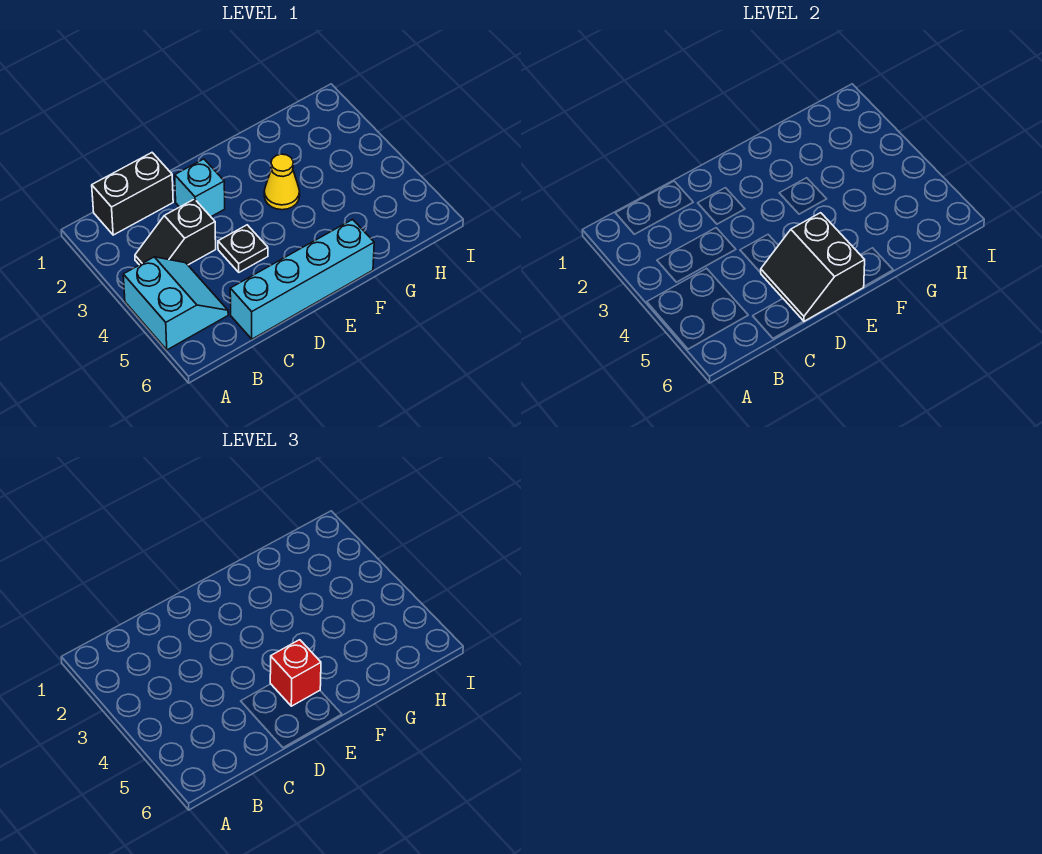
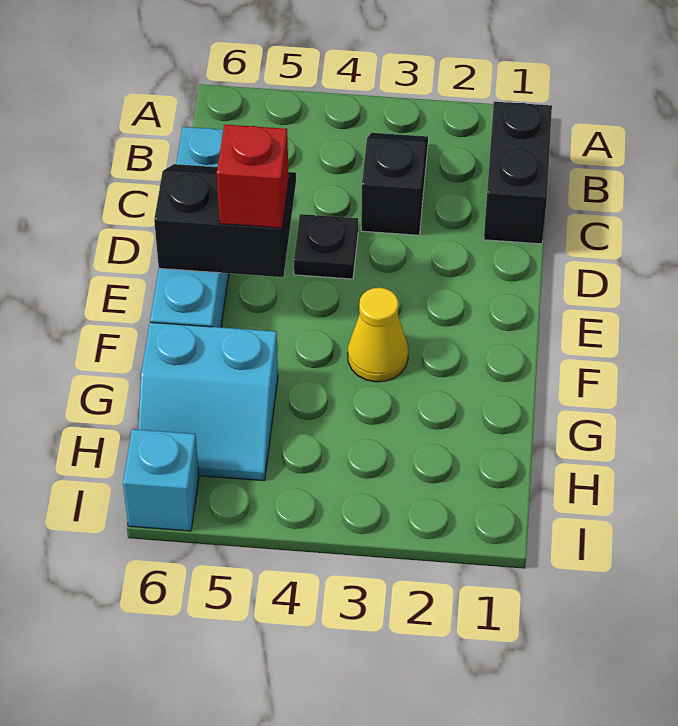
cyan 2x2 slope [123,257,228,350] -> cyan 2x2 slope moved to [138,322,278,481]
cyan 1x1 brick [175,159,225,217] -> cyan 1x1 brick moved to [123,429,199,531]

